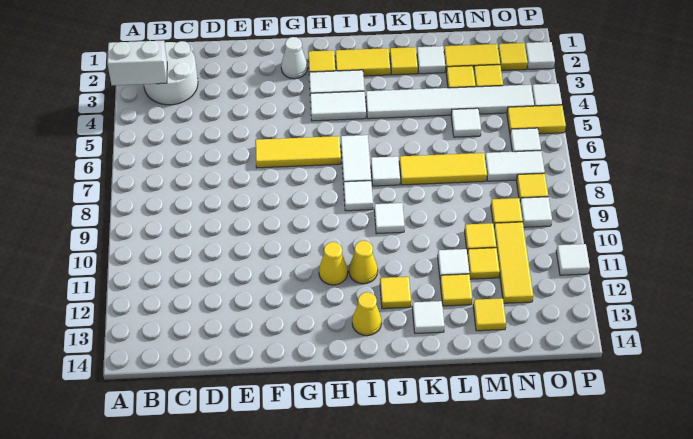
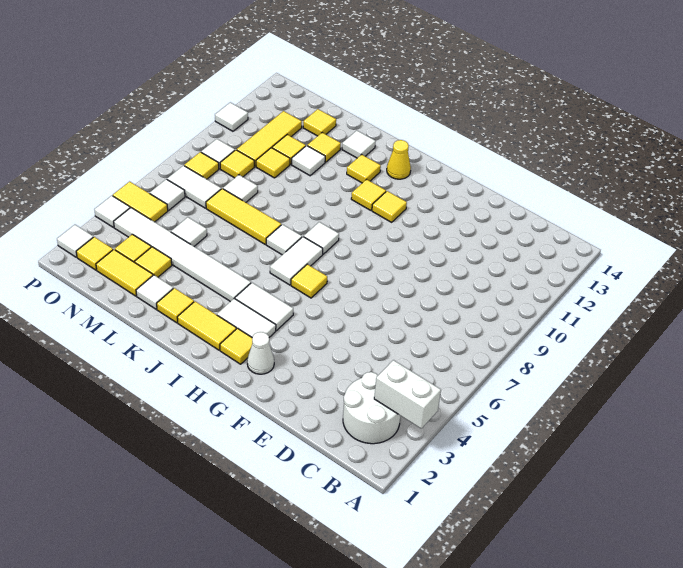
yellow 1x3 tile [255,136,341,168] -> yellow 1x1 tile [291,264,327,298]
yellow 1x1 cone [319,242,348,285] -> yellow 1x1 tile [372,191,407,222]
yellow 1x1 cone [349,241,378,284] -> yellow 1x1 tile [351,179,386,210]
white 1x1 tile [374,203,404,234] -> white 1x1 tile moved to [223,175,258,202]

